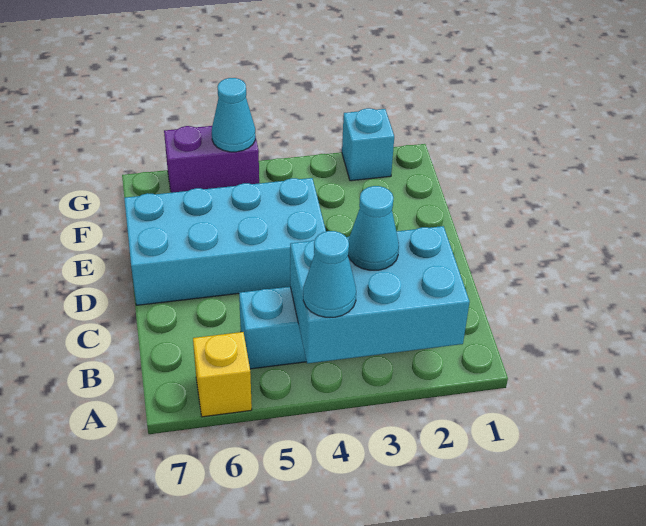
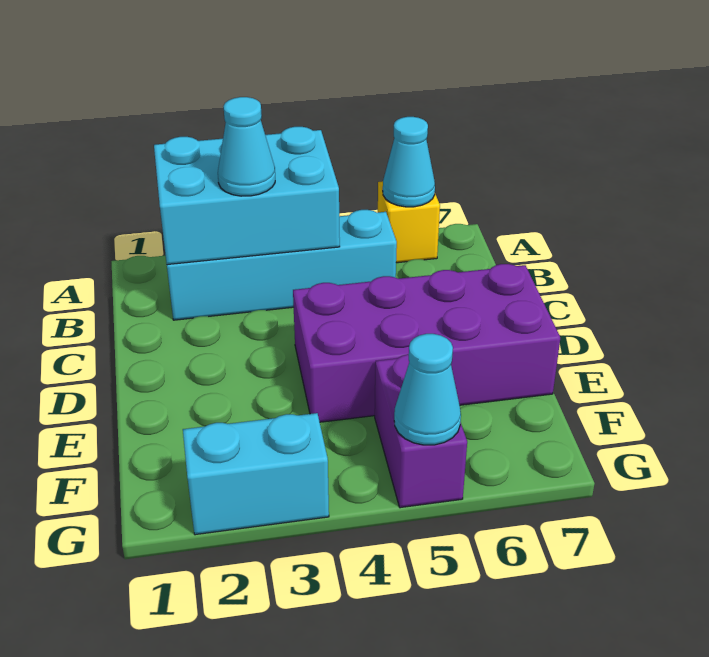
cyan 1x1 cone [303,231,356,317] -> cyan 1x1 cone moved to [383,117,435,207]
cyan 2x4 brick [124,178,326,305] -> purple 2x4 brick [293,264,560,422]
cyan 1x1 brick [342,108,394,181] -> cyan 1x2 brick [183,413,329,535]
purple 1x2 brick [164,126,259,193] -> purple 1x2 brick turned to [375,354,467,508]

